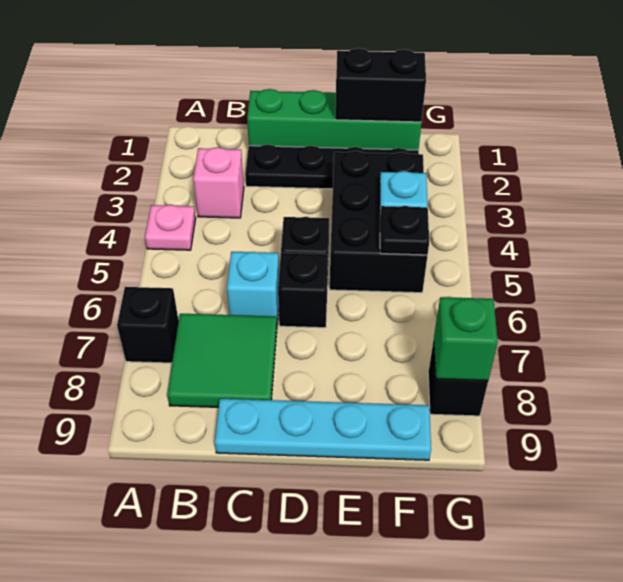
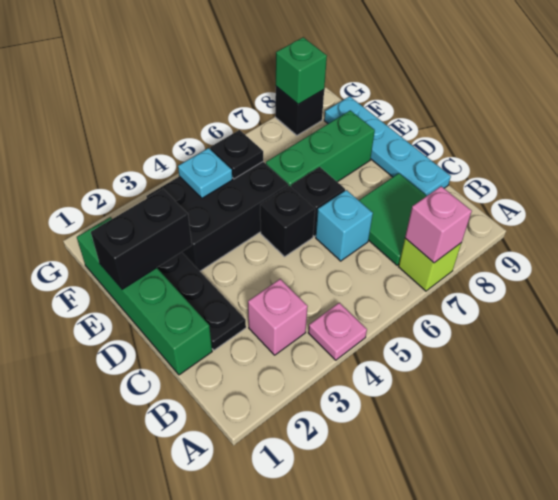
black 1x1 brick [117,287,179,363] -> lime 1x1 brick [399,238,461,291]
none -> pink 1x1 brick [405,186,472,263]
black 1x2 brick [335,48,426,122] -> black 1x2 brick turned to [91,189,192,289]
none -> green 1x3 brick [266,110,375,186]

